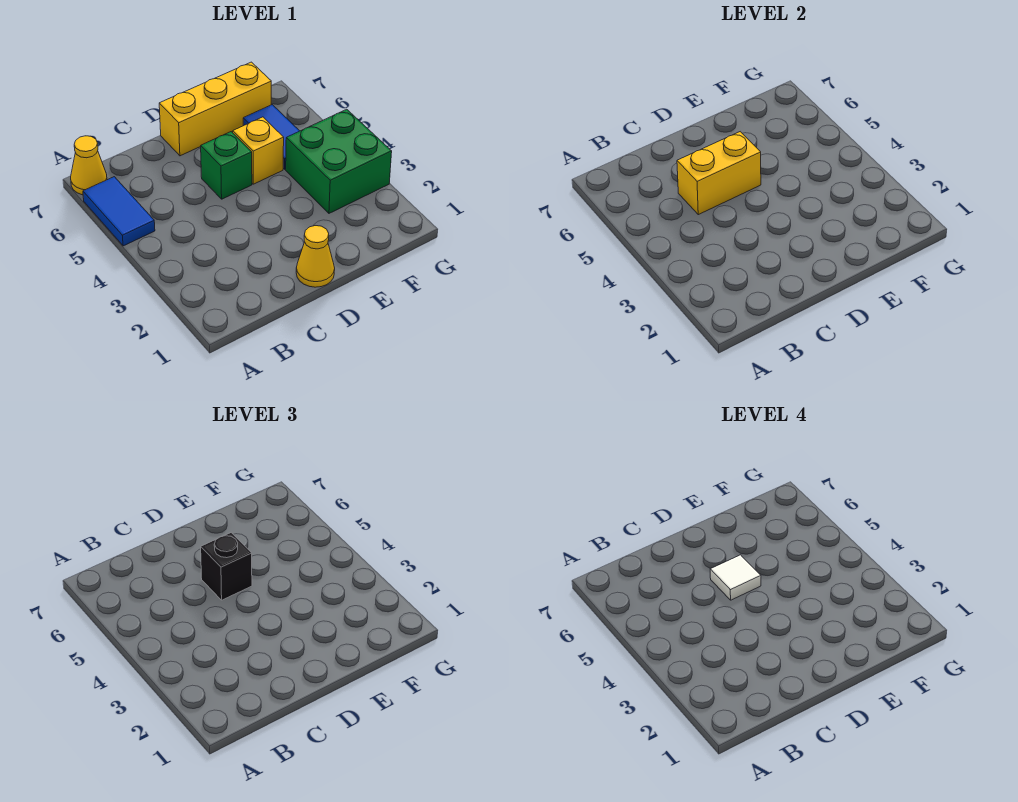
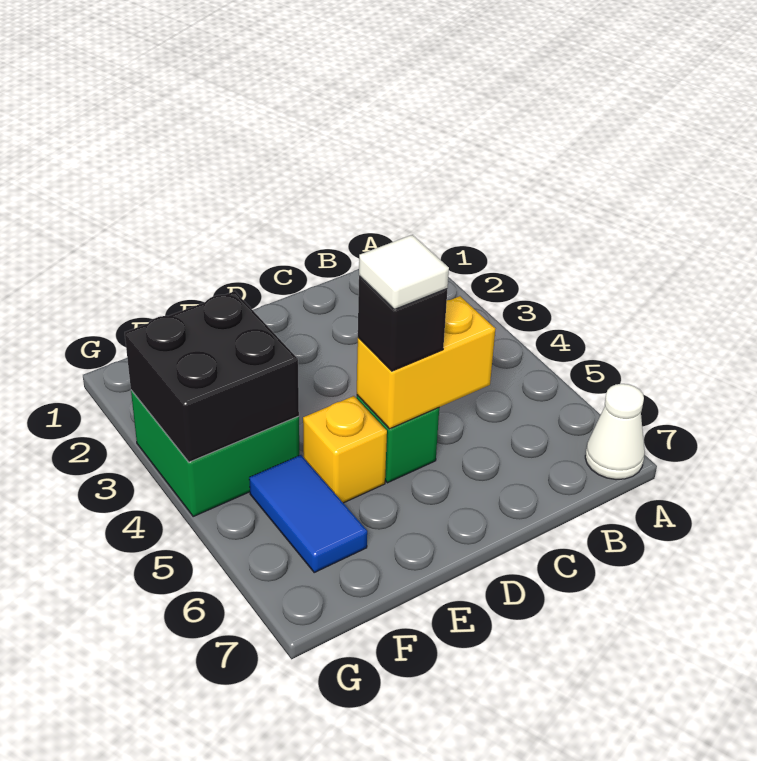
blue 1x2 tile [83,177,155,246] -> none
yellow 1x1 cone [71,136,107,195] -> white 1x1 cone [585,384,645,480]
yellow 1x1 cone [296,226,335,287] -> none
yellow 1x3 brick [159,62,272,156] -> none
none -> black 2x2 brick [125,291,299,462]

